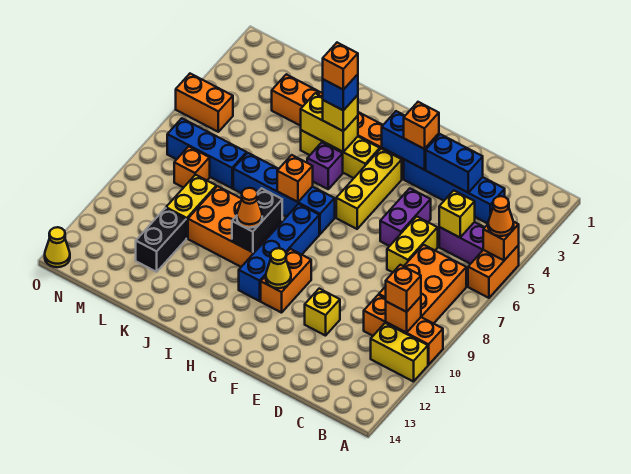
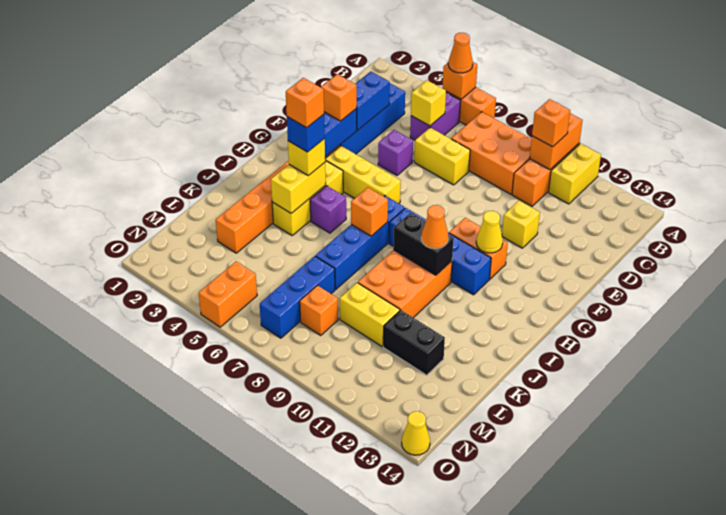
orange 1x1 brick [386,297,421,333] -> orange 1x2 brick [530,113,583,170]
purple 1x2 brick [380,188,431,246] -> purple 1x1 brick [378,130,413,175]

